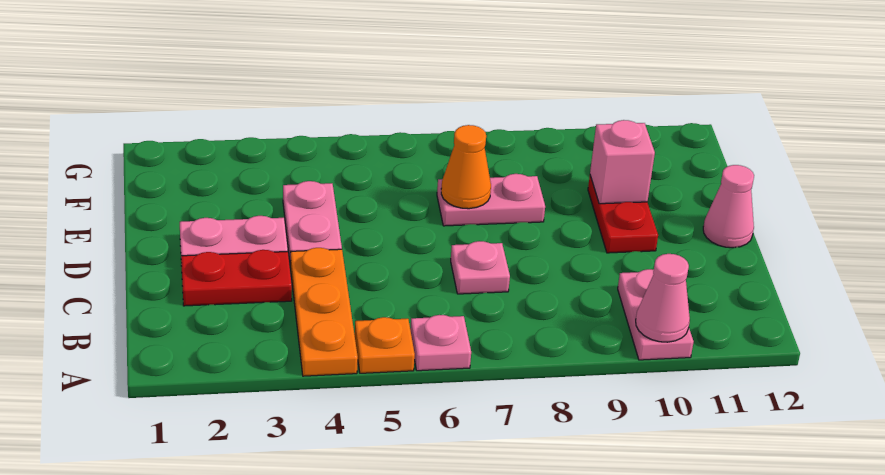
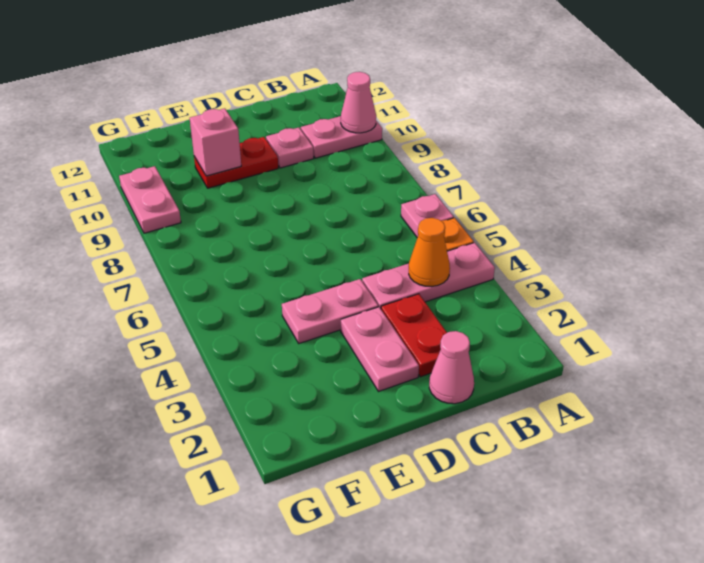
orange 1x3 plate [290,248,358,376] -> pink 1x3 plate [362,243,495,309]
pink 1x1 plate [451,241,510,294] -> pink 1x1 plate moved to [266,128,314,168]
pink 1x1 cone [703,165,754,248] -> pink 1x1 cone moved to [429,331,474,404]
pink 1x2 plate [437,174,545,226] -> pink 1x2 plate moved to [119,166,181,233]
orange 1x1 cone [441,125,491,209] -> orange 1x1 cone moved to [409,218,450,287]

